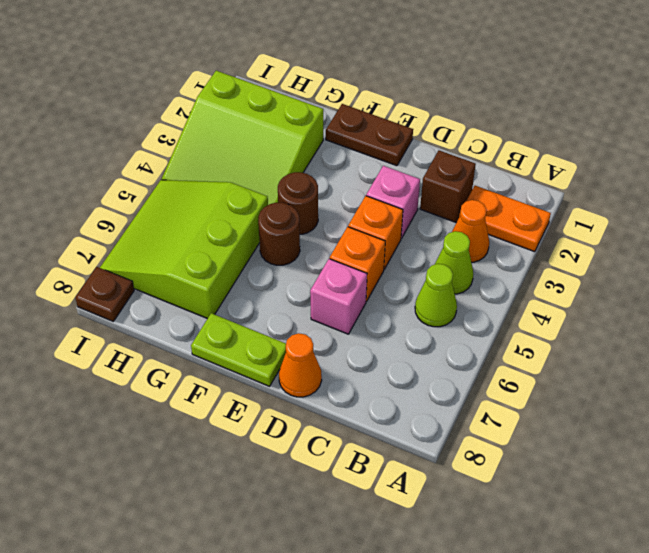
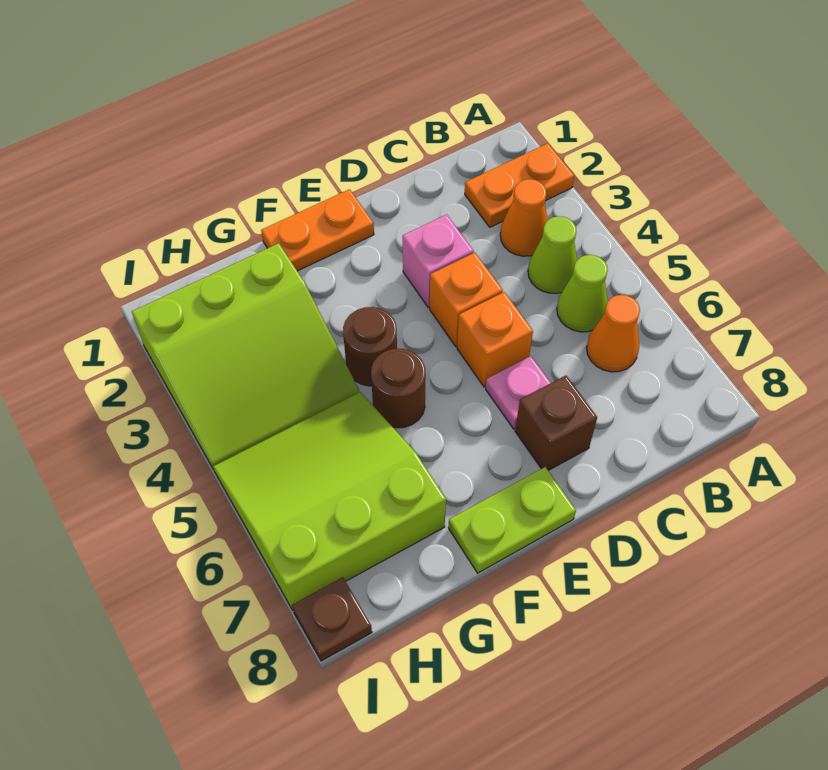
brown 1x1 brick [420,151,476,223] -> brown 1x1 brick moved to [515,376,597,471]
pink 1x1 brick [310,259,367,334] -> pink 1x1 plate [486,356,551,429]
orange 1x1 cone [279,333,322,397] -> orange 1x1 cone moved to [587,295,640,372]
brown 1x2 plate [326,104,413,166] -> orange 1x2 plate [261,189,374,271]
lime 3x3 slope [100,180,268,319] -> lime 3x3 slope turned to [213,392,446,610]

